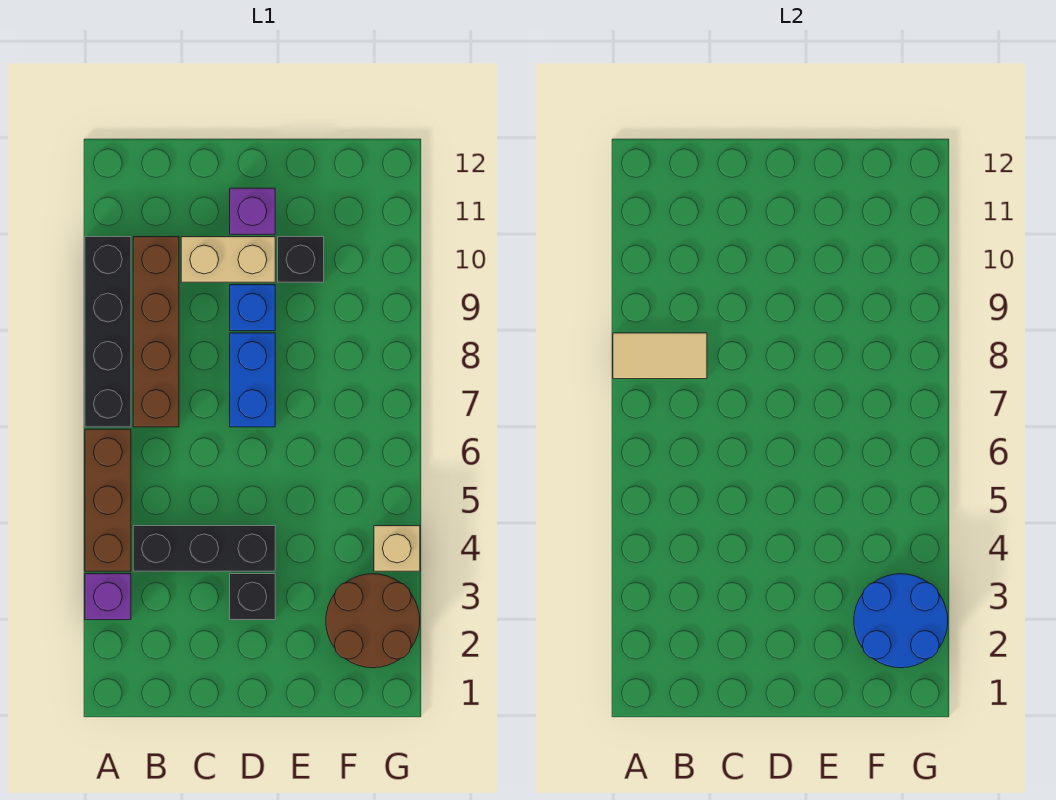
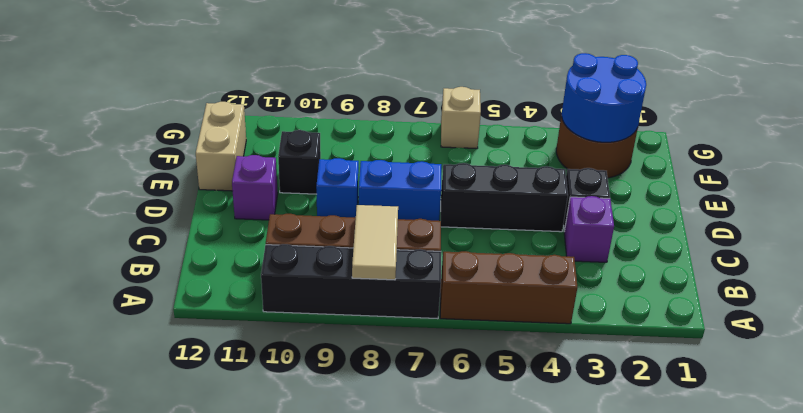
purple 1x1 brick [85,574,131,620] -> purple 1x1 brick moved to [564,196,614,262]
black 1x3 brick [133,526,275,571] -> black 1x3 brick turned to [441,163,568,232]
tan 1x2 brick [181,237,275,282] -> tan 1x2 brick moved to [196,102,246,191]
tan 1x1 brick [374,526,420,571] -> tan 1x1 brick moved to [441,87,481,149]

